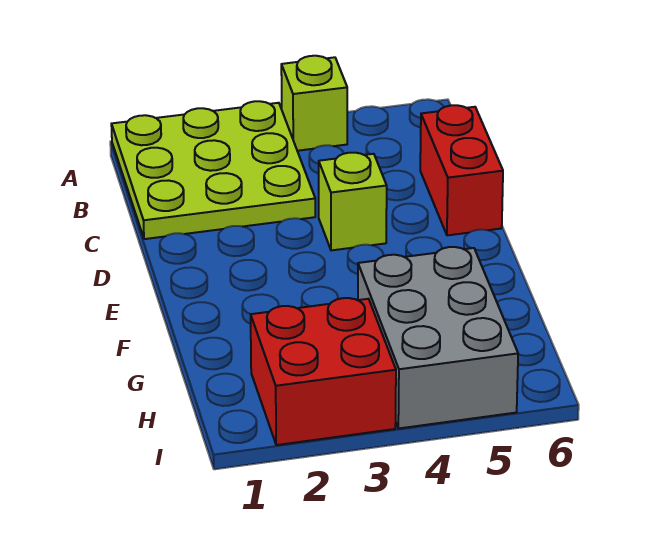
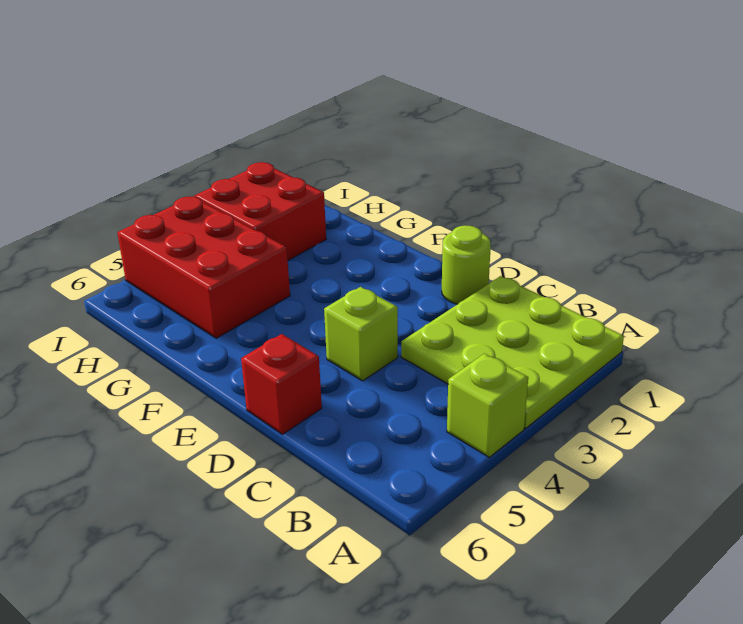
red 1x2 brick [420,105,503,235] -> red 1x1 brick [241,334,322,434]
none -> lime 1x1 round brick [442,225,491,304]
grey 2x3 brick [358,247,518,428] -> red 2x3 brick [117,197,290,338]

